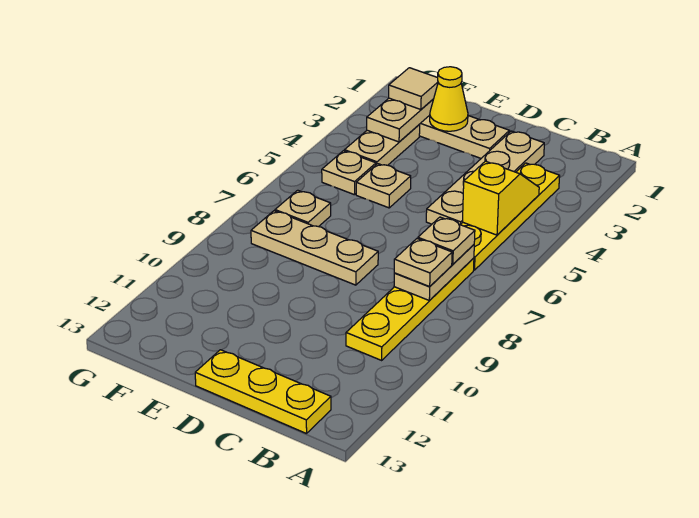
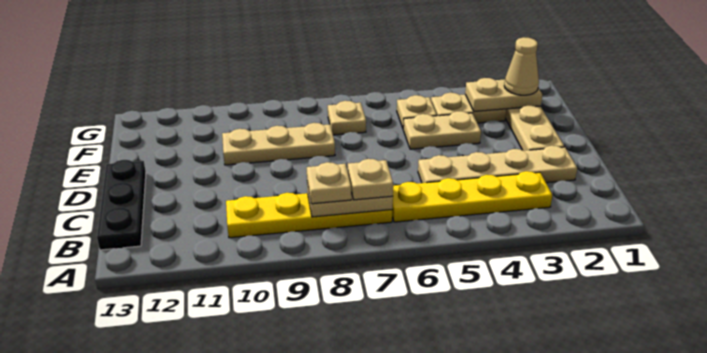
yellow 1x2 slope [462,161,539,235] -> none
yellow 1x3 plate [195,350,331,434] -> black 1x3 plate [97,160,146,250]
tan 1x3 plate [251,211,378,285] -> tan 1x3 plate turned to [222,123,335,165]
yellow 1x1 cone [430,67,468,131] -> none
tan 1x1 plate [356,164,411,208] -> tan 1x2 plate [403,111,481,149]
tan 1x1 tile [389,68,438,110] -> tan 1x1 cone [504,37,539,95]

